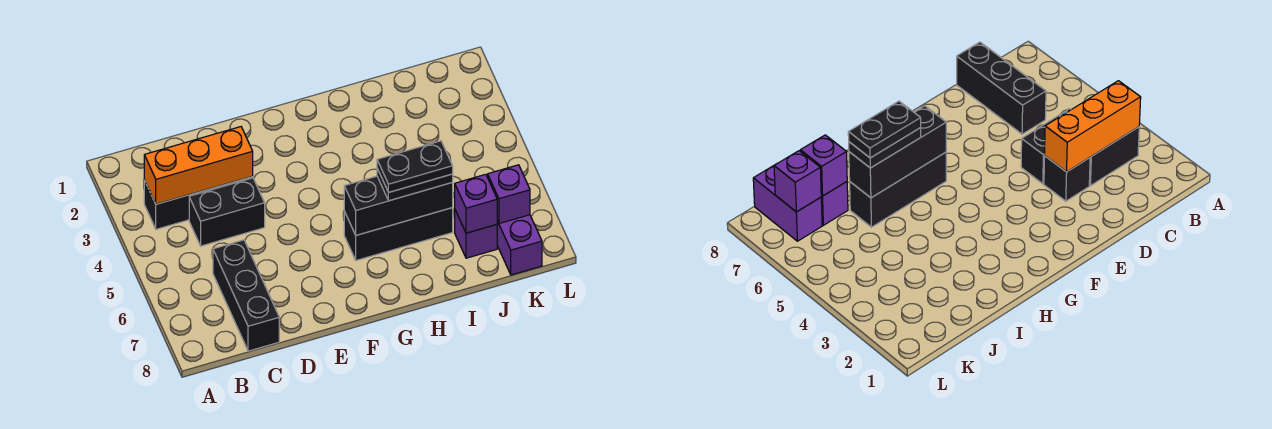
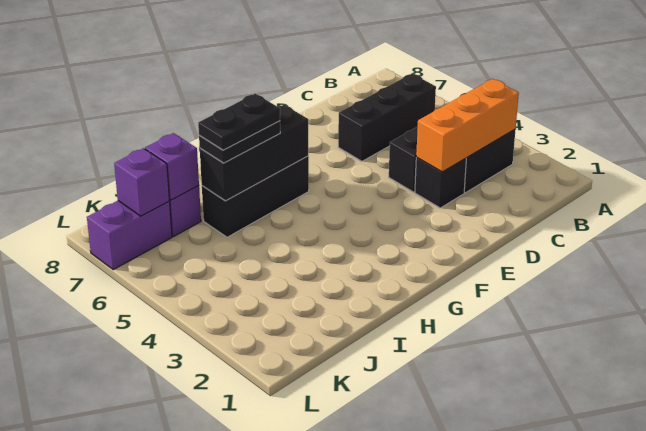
black 1x3 brick [213,240,279,351] -> black 1x3 brick turned to [338,74,436,161]
purple 1x2 brick [497,215,542,275] -> purple 1x2 brick turned to [87,201,172,270]

